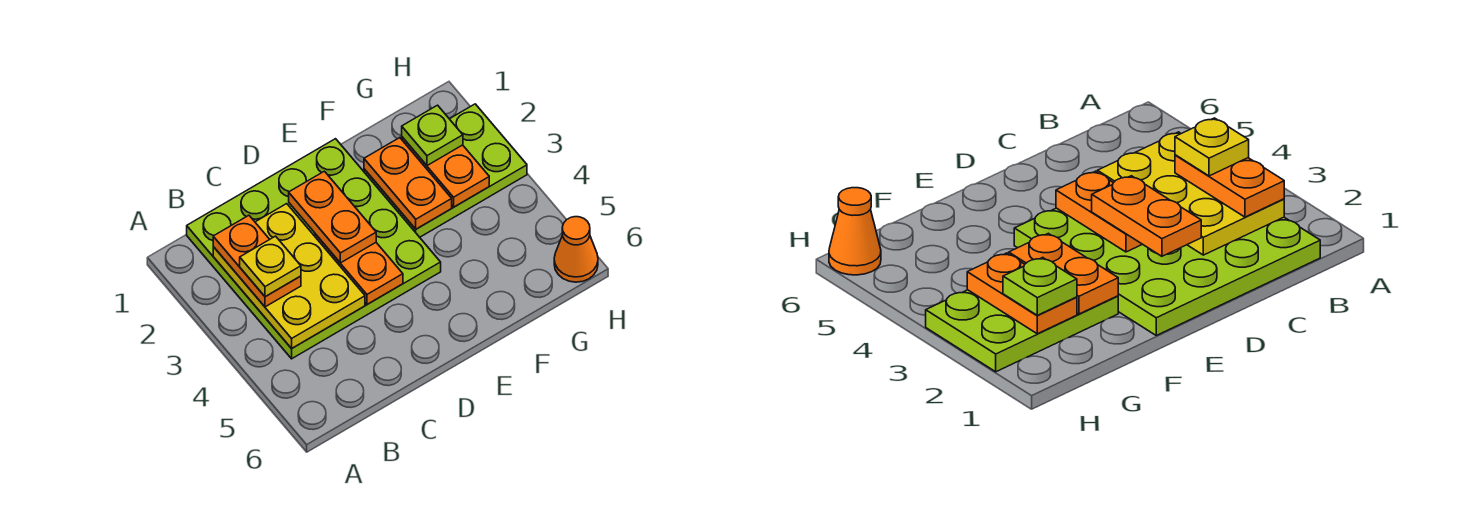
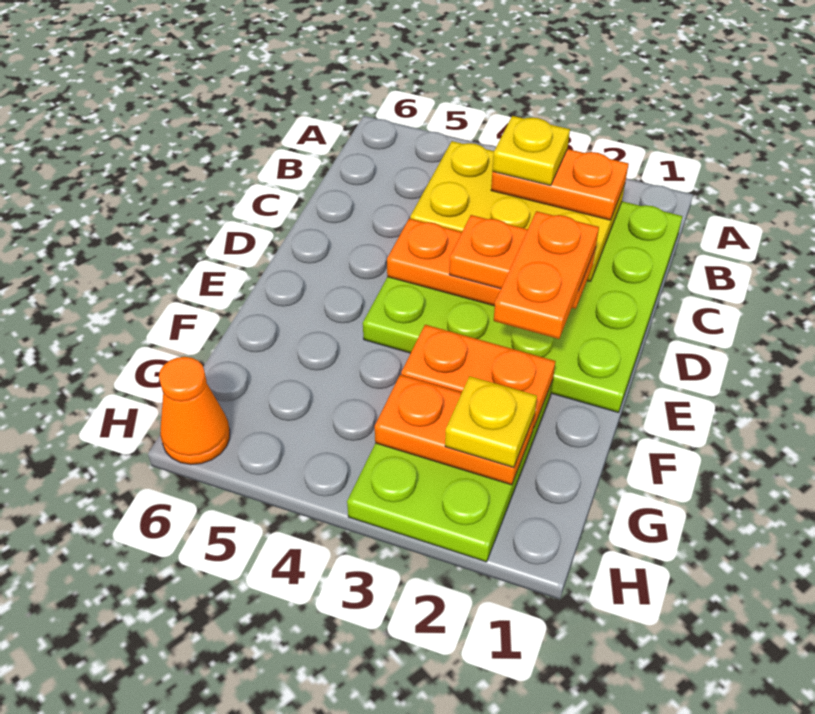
none -> orange 1x2 plate [494,211,599,339]
lime 1x1 plate [402,105,463,166] -> yellow 1x1 plate [445,376,537,467]

